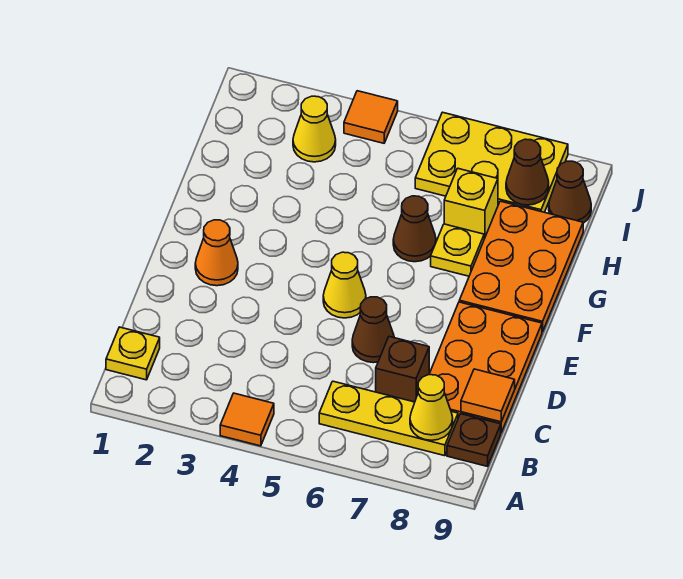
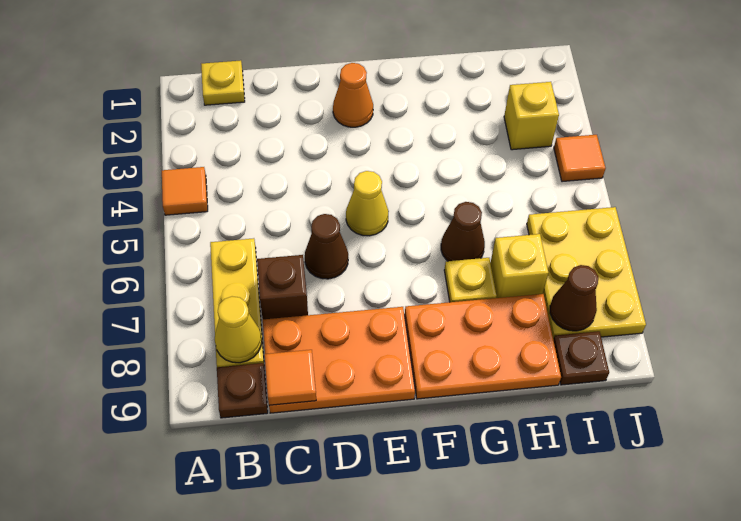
yellow 1x1 cone [293,96,336,162] -> yellow 1x1 brick [504,82,559,150]
brown 1x1 cone [549,161,591,223] -> brown 1x1 plate [553,331,609,385]

